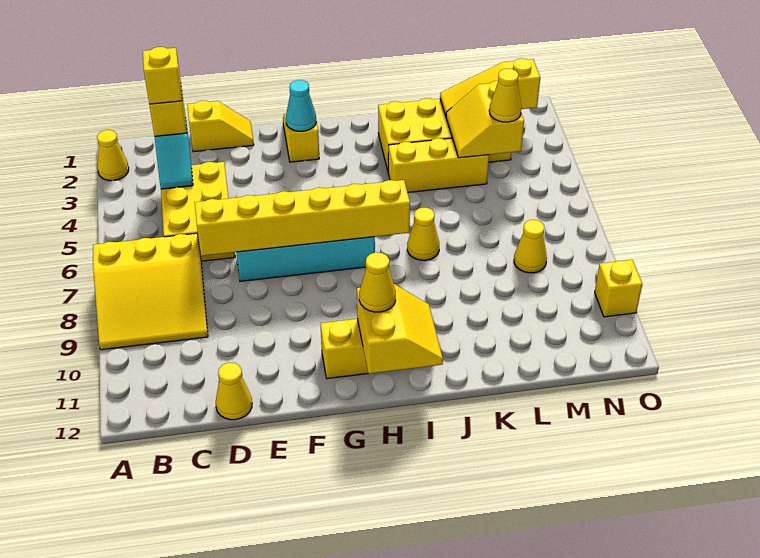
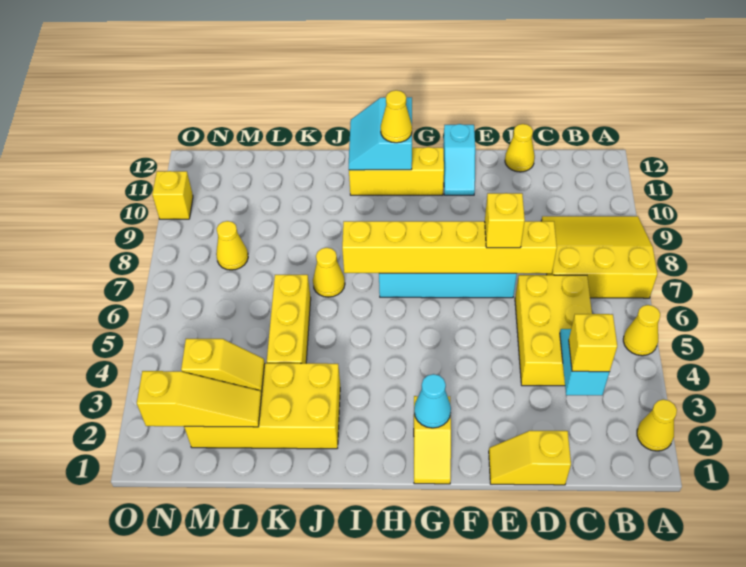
yellow 1x1 brick [143,47,182,104] -> yellow 1x1 brick moved to [485,193,525,248]
none -> cyan 1x2 slope [443,124,475,195]
yellow 2x2 slope [357,284,443,374] -> cyan 2x2 slope [349,97,412,170]
yellow 1x3 brick [388,138,489,193] -> yellow 1x3 brick turned to [267,275,311,363]
yellow 2x2 slope [446,81,524,158] -> yellow 1x2 slope [181,339,265,393]
yellow 1x1 cone [489,69,521,122] -> yellow 1x1 cone moved to [623,305,660,356]

